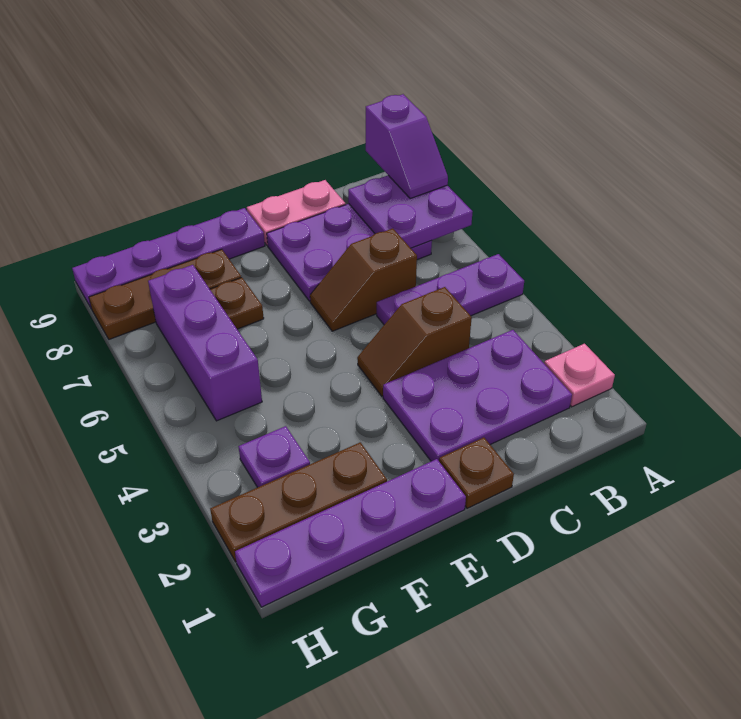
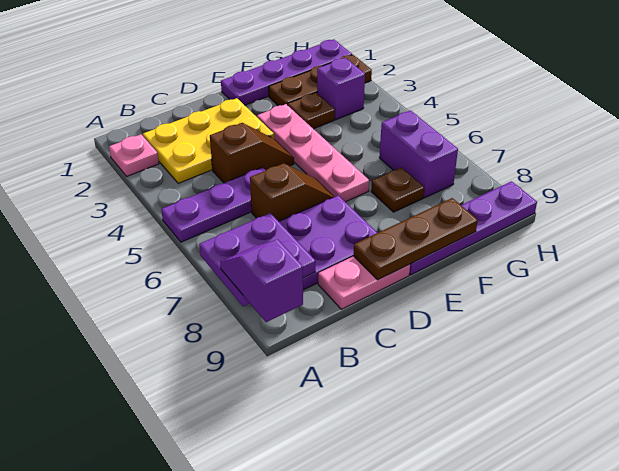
purple 2x3 plate [383,330,572,461] -> yellow 2x3 plate [143,98,274,183]
brown 1x1 plate [439,437,514,508] -> brown 1x1 plate moved to [288,93,335,129]
none -> pink 1x4 plate [257,104,369,202]
brown 1x3 plate [89,249,241,339] -> brown 1x3 plate moved to [354,198,478,280]
purple 1x1 plate [238,426,310,487] -> purple 1x1 brick [317,58,365,120]
purple 1x3 brick [148,265,262,421] -> purple 1x2 brick [379,111,458,198]

